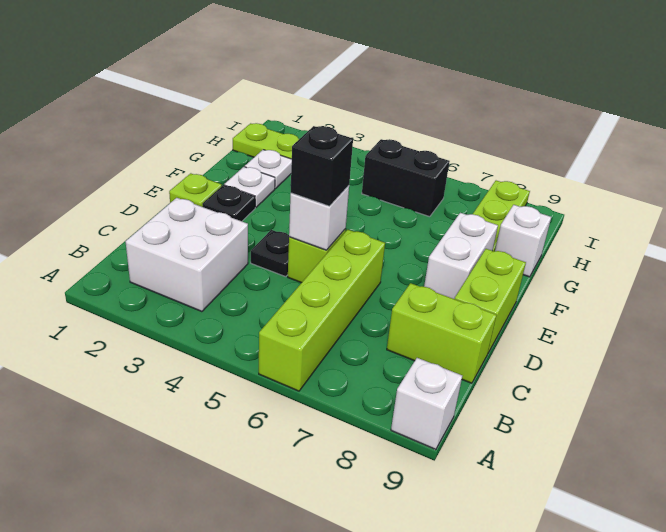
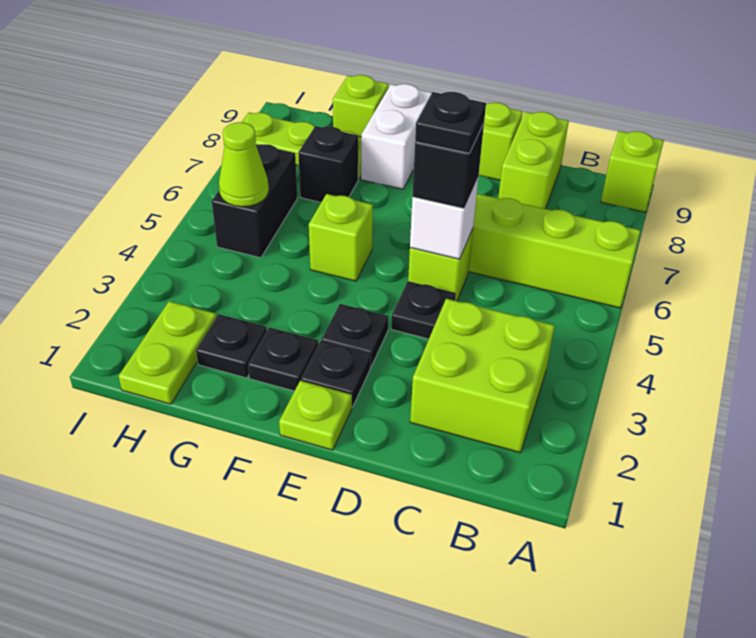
white 1x1 brick [391,358,462,450] -> lime 1x1 brick [601,131,664,212]
white 2x2 brick [125,198,248,312] -> lime 2x2 brick [410,299,555,453]
none -> black 1x1 plate [415,92,486,153]
none -> black 1x1 plate [322,304,389,366]
white 1x2 brick [424,213,498,299] -> white 1x2 brick turned to [361,84,432,189]
white 1x1 plate [224,167,275,207] -> black 1x1 plate [248,327,318,391]
none -> lime 1x1 brick [309,194,373,281]
white 1x1 plate [245,150,292,189] -> black 1x1 plate [196,314,267,378]
none -> black 1x1 brick [298,126,359,202]
white 1x1 brick [495,205,551,277] -> lime 1x1 brick [333,75,389,137]
none -> lime 1x1 cone [219,122,269,207]

